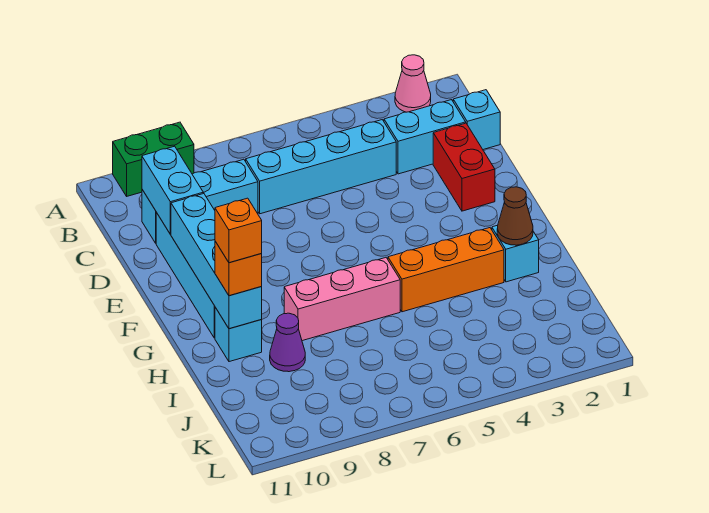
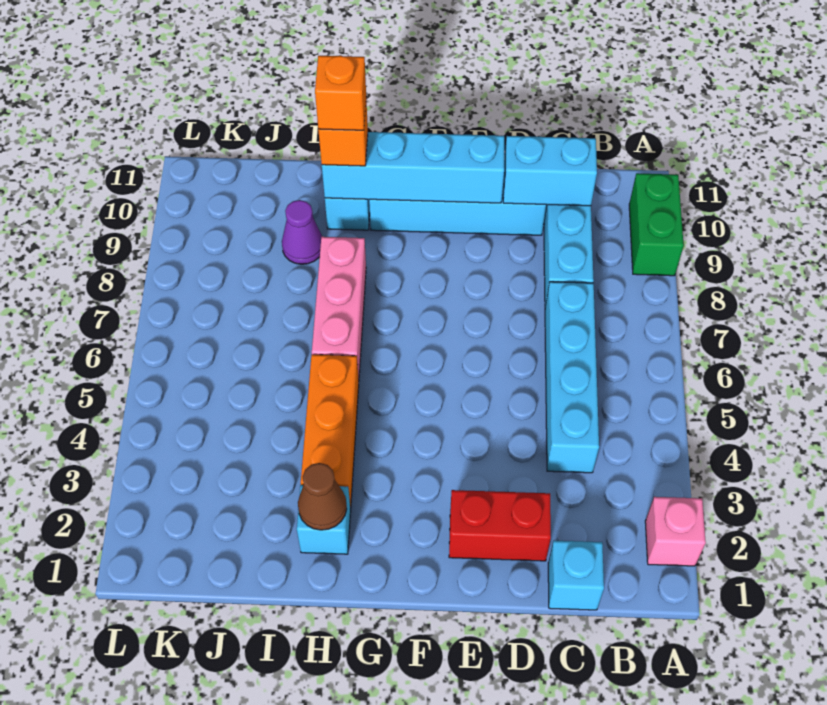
pink 1x1 cone [395,55,431,112] -> pink 1x1 brick [645,497,706,566]
cyan 1x2 brick [384,100,466,174] -> none

